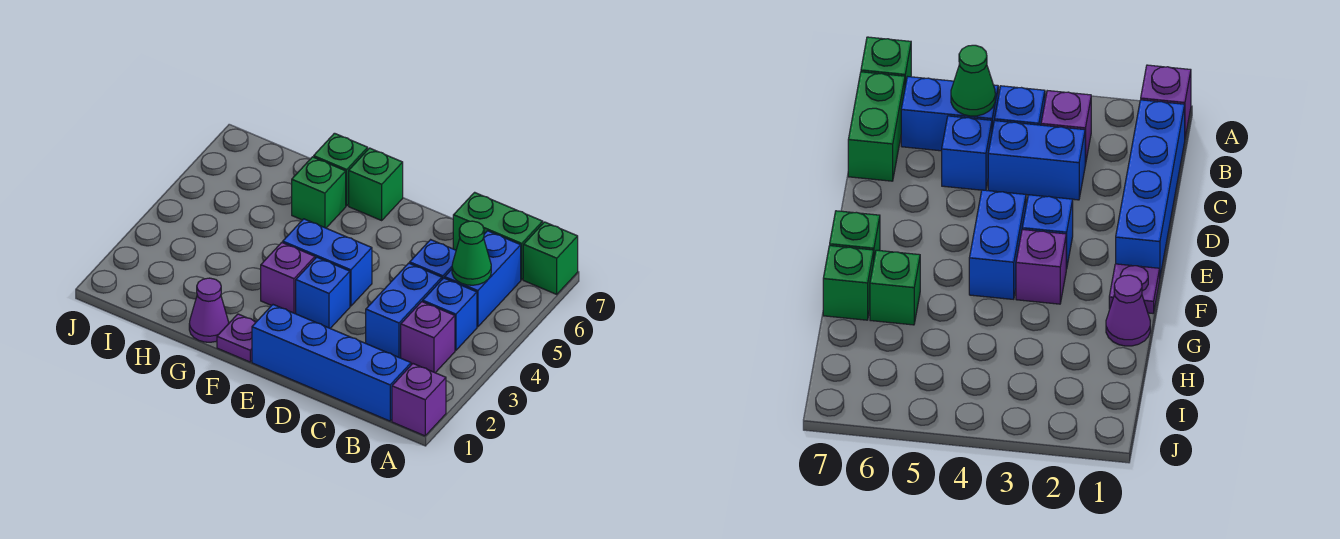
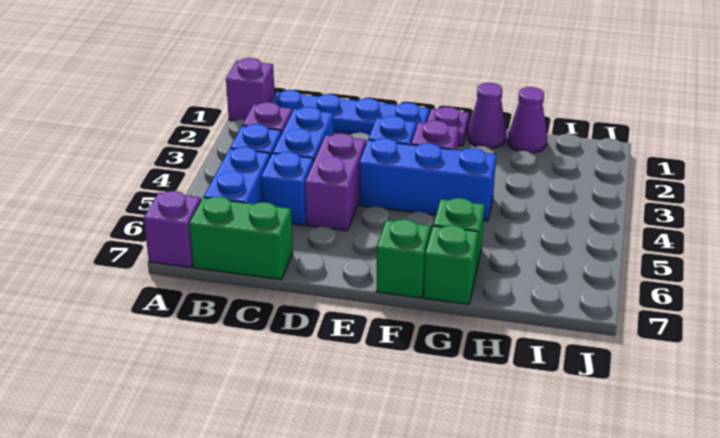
green 1x1 brick [523,222,578,294] -> purple 1x1 brick [144,191,201,268]
blue 1x4 brick [252,305,411,421] -> blue 1x4 plate [271,90,429,135]
green 1x1 cone [452,221,491,285] -> none
none -> purple 1x2 brick [305,133,366,231]
blue 1x2 brick [283,219,372,306] -> blue 1x3 brick [359,138,496,221]
none -> purple 1x1 cone [508,87,547,153]

